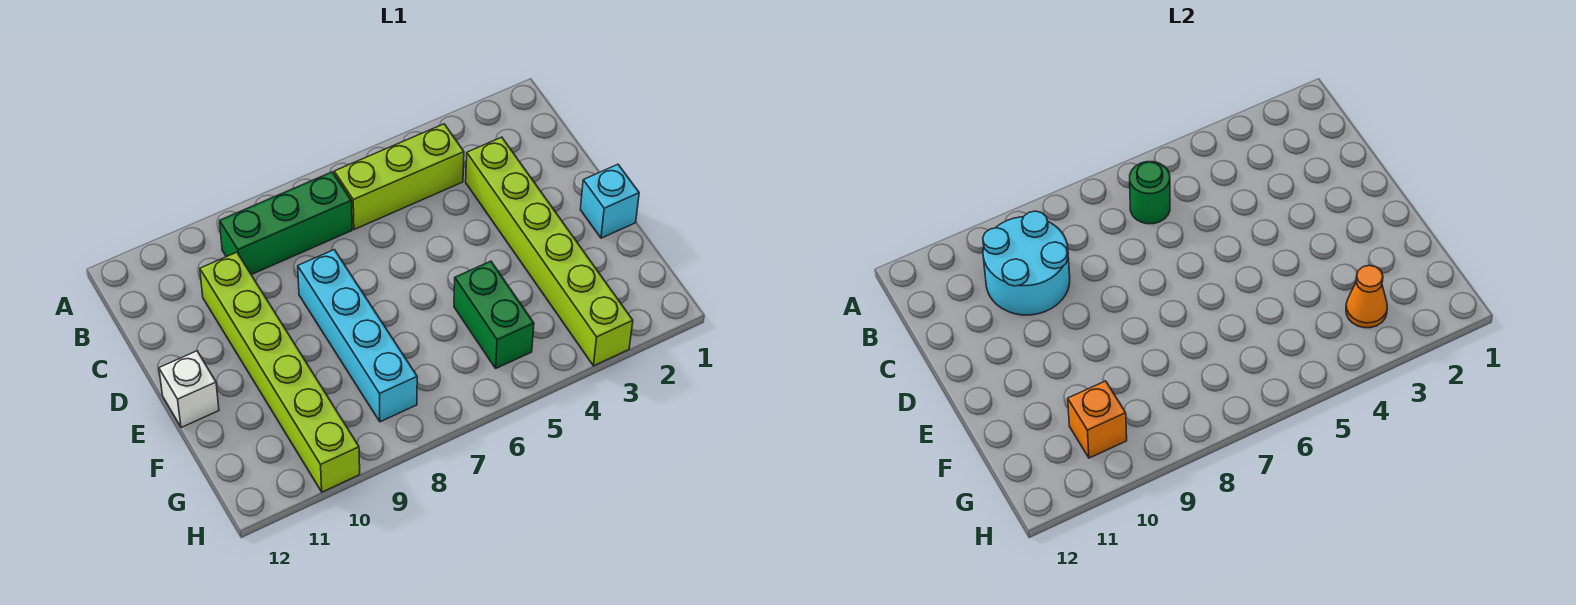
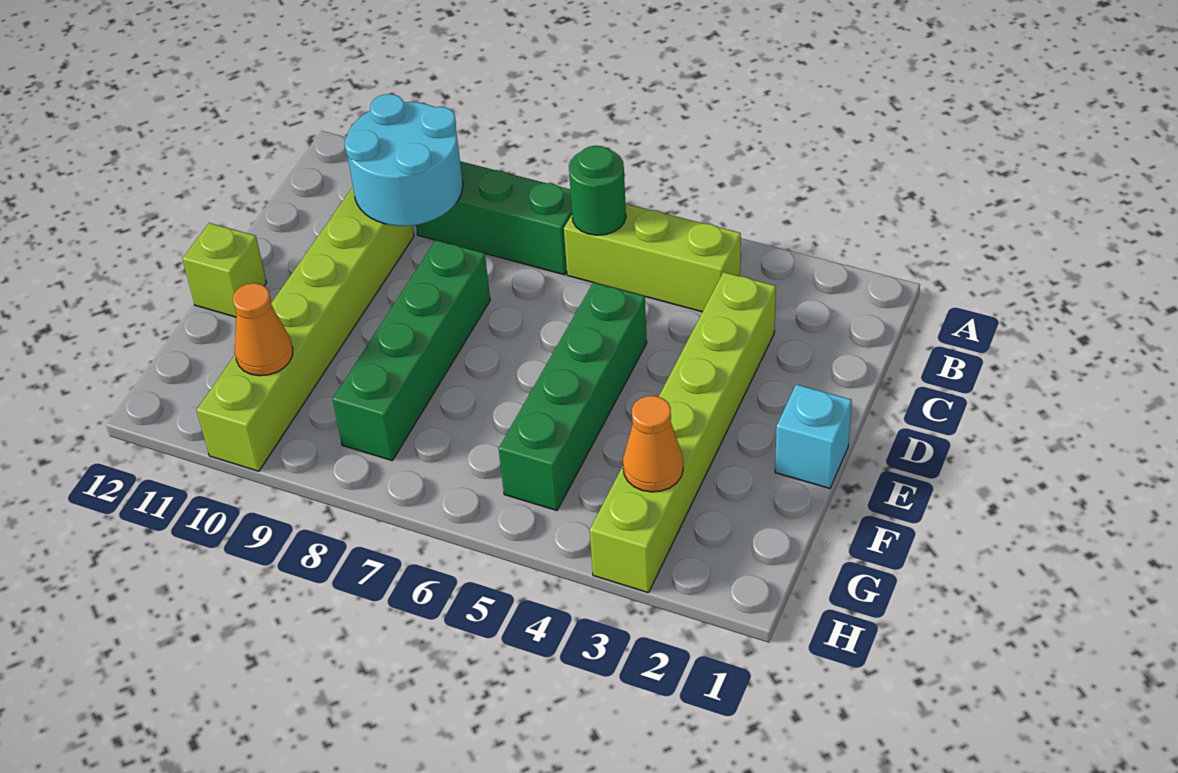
cyan 1x4 brick [298,250,417,422] -> green 1x4 brick [333,240,490,460]
white 1x1 brick [159,351,219,428] -> lime 1x1 brick [182,223,266,317]
green 1x2 brick [454,261,534,368] -> green 1x4 brick [499,282,647,511]
orange 1x1 brick [1068,381,1127,458] -> orange 1x1 cone [233,283,293,376]

